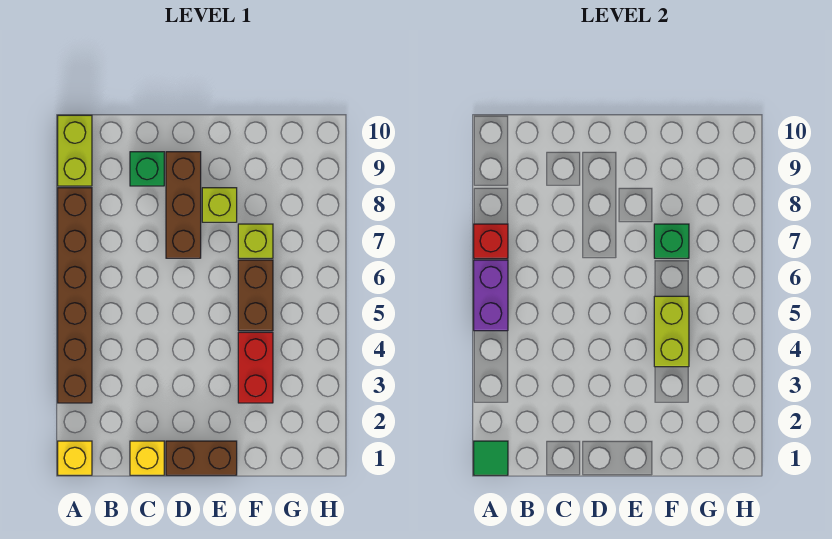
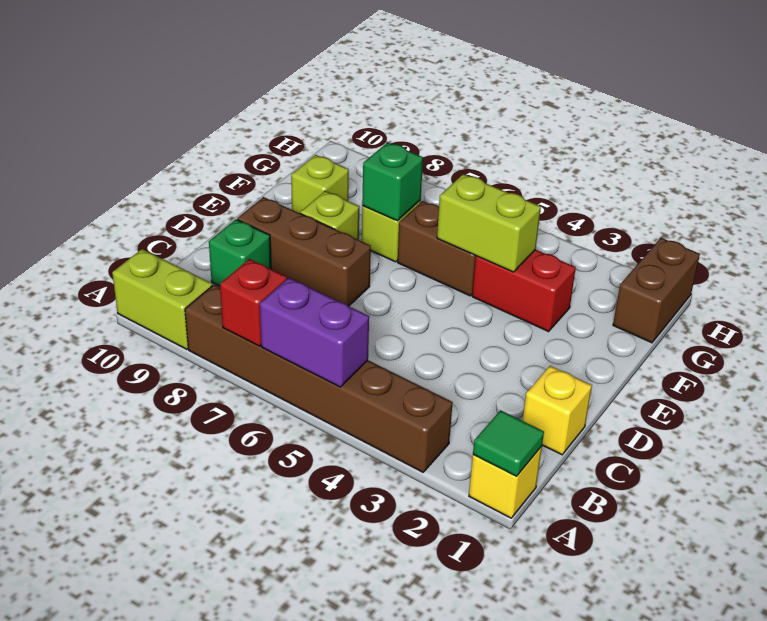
brown 1x2 brick [166,441,237,475] -> brown 1x2 brick moved to [613,238,700,343]
none -> lime 1x1 brick [291,155,349,213]

